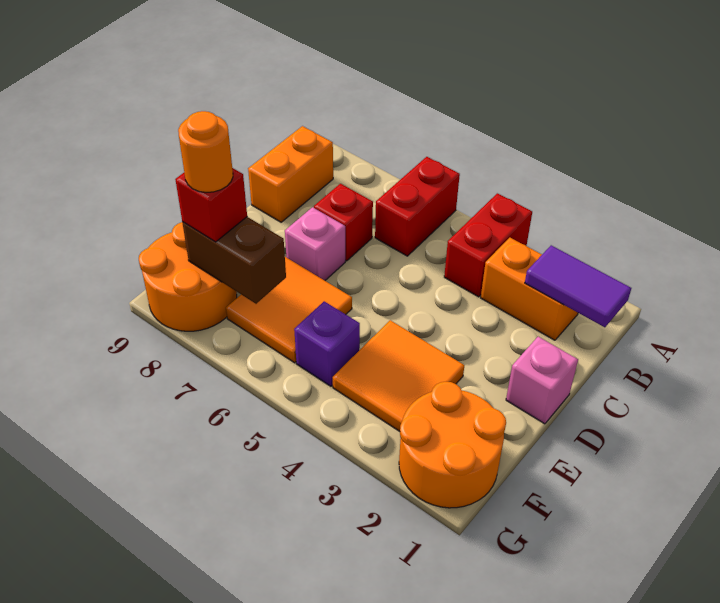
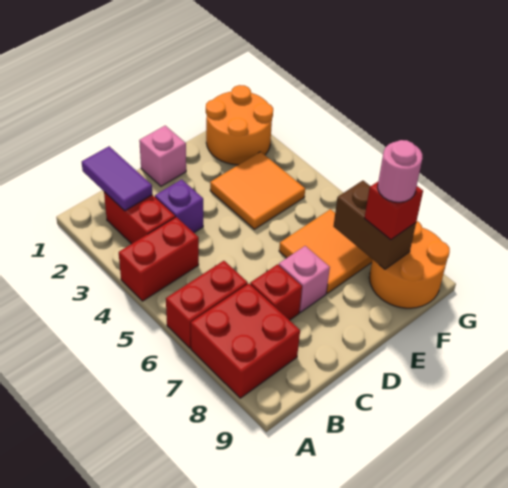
none -> red 2x2 brick [191,284,300,398]
orange 1x2 brick [481,238,578,340] -> red 1x2 brick [104,192,175,244]
orange 1x2 brick [248,126,333,222] -> none
purple 1x1 brick [294,301,360,386] -> purple 1x1 brick moved to [155,179,203,233]
orange 1x1 round brick [178,111,233,193] -> pink 1x1 round brick [378,140,422,202]

